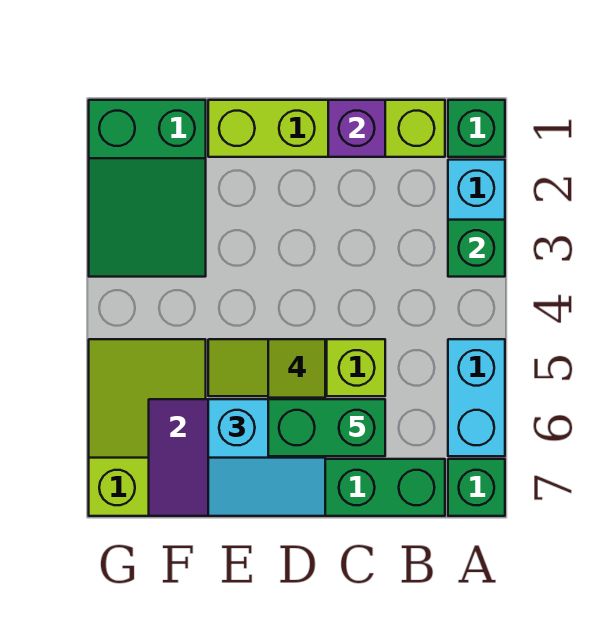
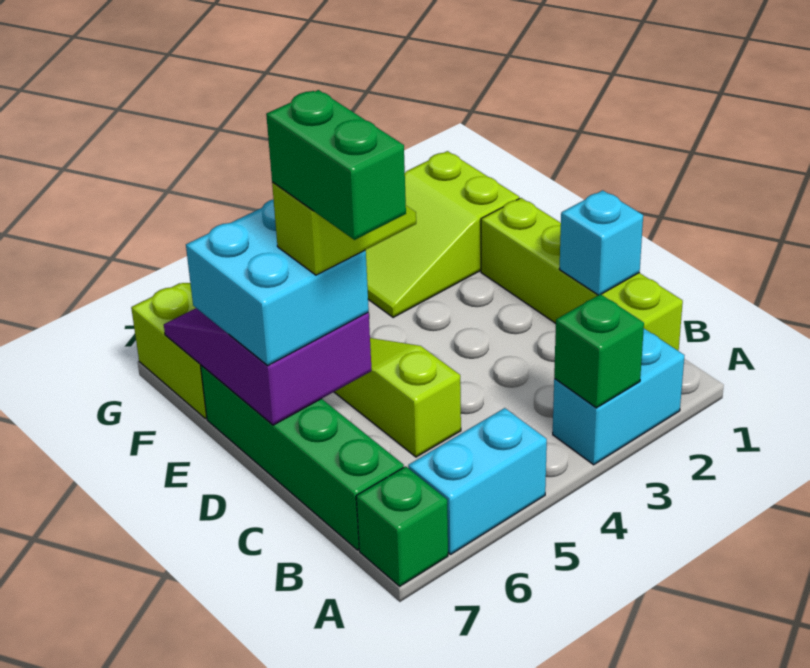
green 1x1 brick [448,100,505,157] -> none
purple 1x1 brick [328,100,385,157] -> cyan 1x1 brick [559,190,643,295]
cyan 2x2 slope [208,399,325,516] -> cyan 2x2 brick [186,199,369,365]
green 2x3 slope [89,100,206,277] -> lime 2x3 slope [365,151,519,318]

